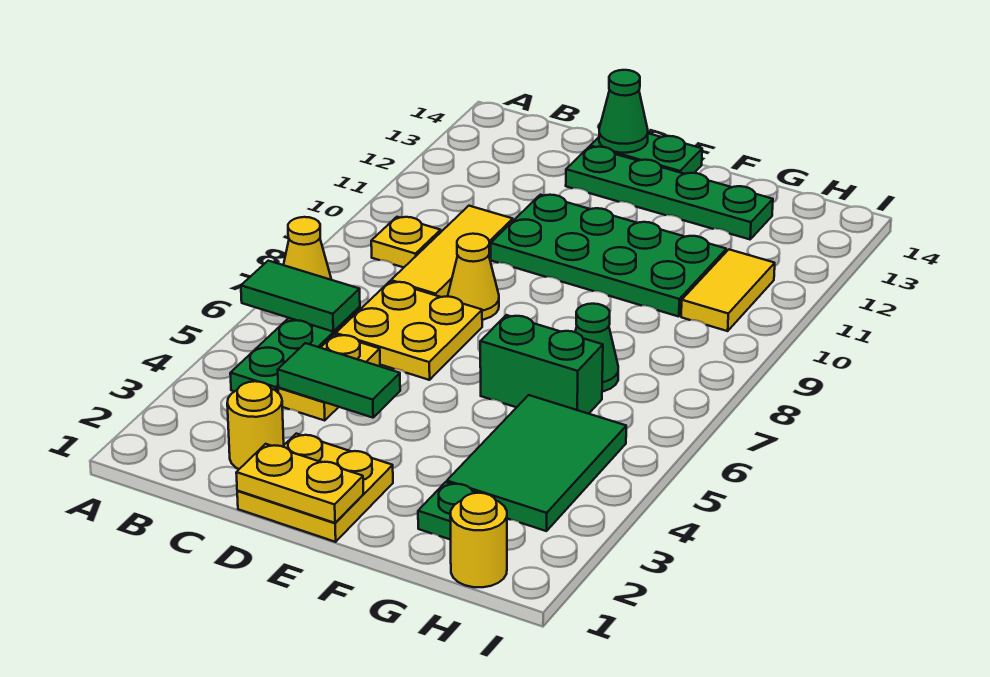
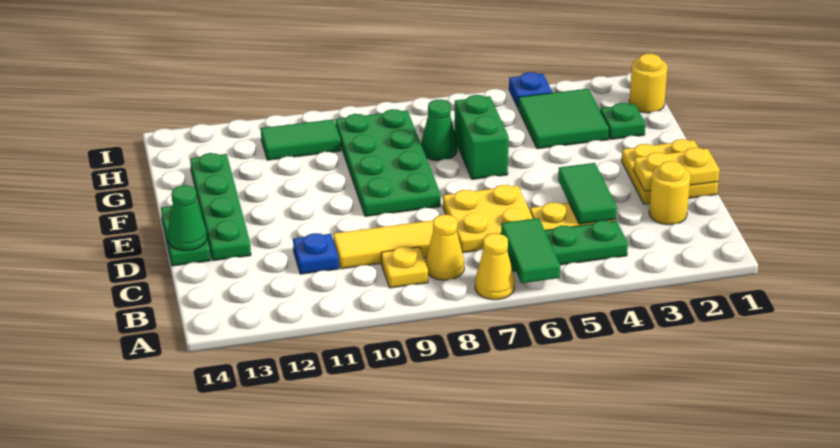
none -> blue 1x1 plate [293,233,339,274]
yellow 1x2 plate [236,444,364,523] -> yellow 1x2 plate turned to [634,148,720,191]
yellow 1x1 cone [448,234,499,320] -> yellow 1x1 cone moved to [425,215,464,280]
green 2x4 plate [491,195,726,317] -> green 2x4 plate moved to [336,109,441,216]
green 2x3 tile [447,395,626,531] -> green 2x2 tile [518,89,609,149]
yellow 1x2 tile [681,250,775,331] -> green 1x2 tile [261,119,341,160]
none -> blue 1x1 plate [509,72,552,107]

